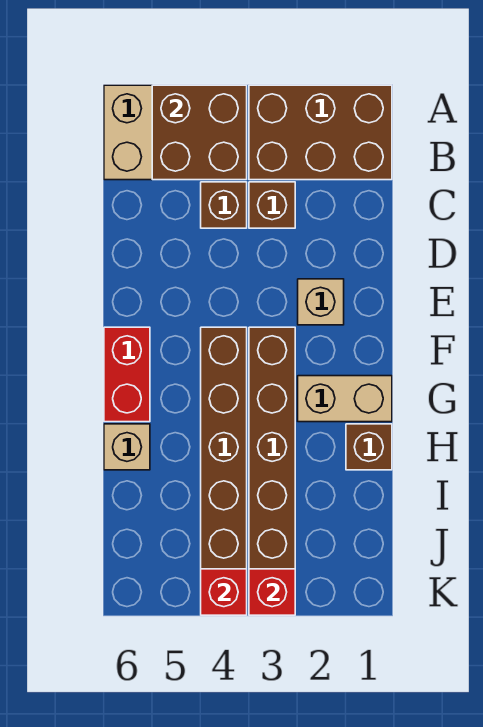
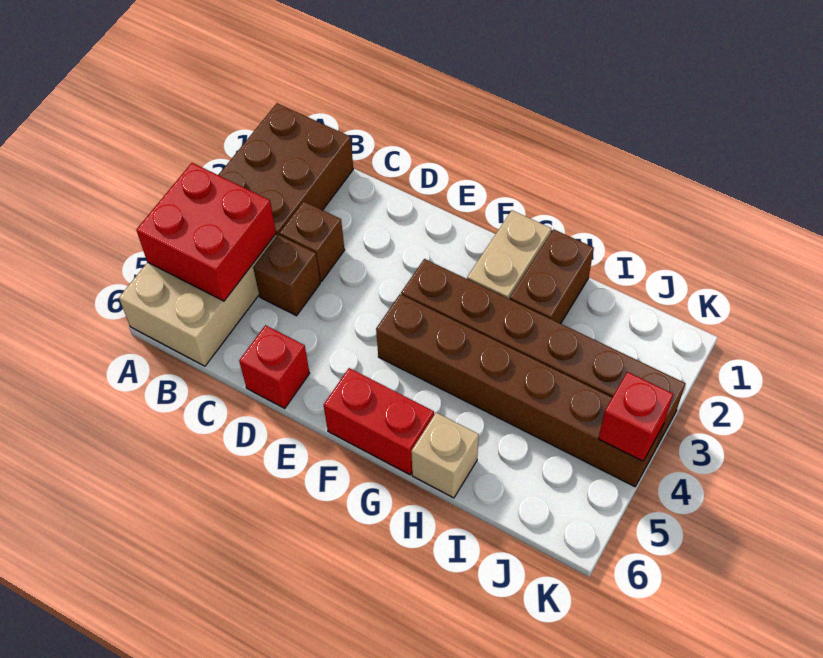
brown 2x2 brick [152,85,247,180] -> red 2x2 brick [136,163,276,301]
tan 1x1 brick [298,279,344,325] -> none
brown 1x1 brick [346,424,392,470] -> brown 1x2 brick [510,229,594,324]
red 1x1 brick [249,569,295,615] -> red 1x1 brick moved to [239,325,310,408]

